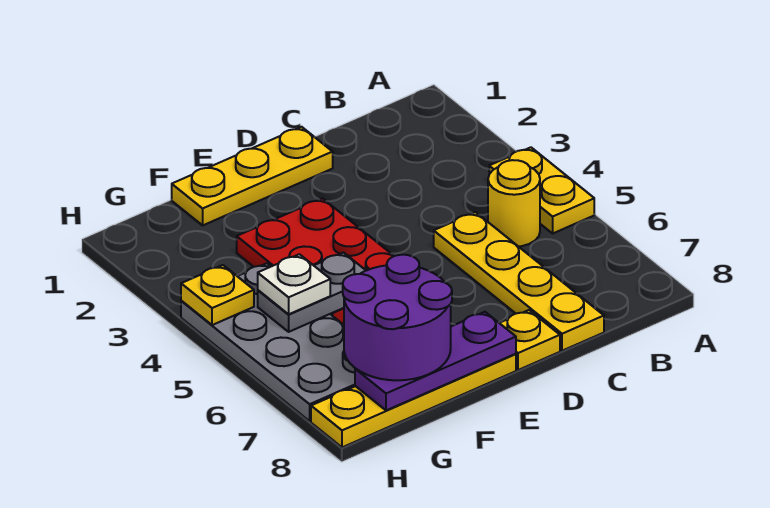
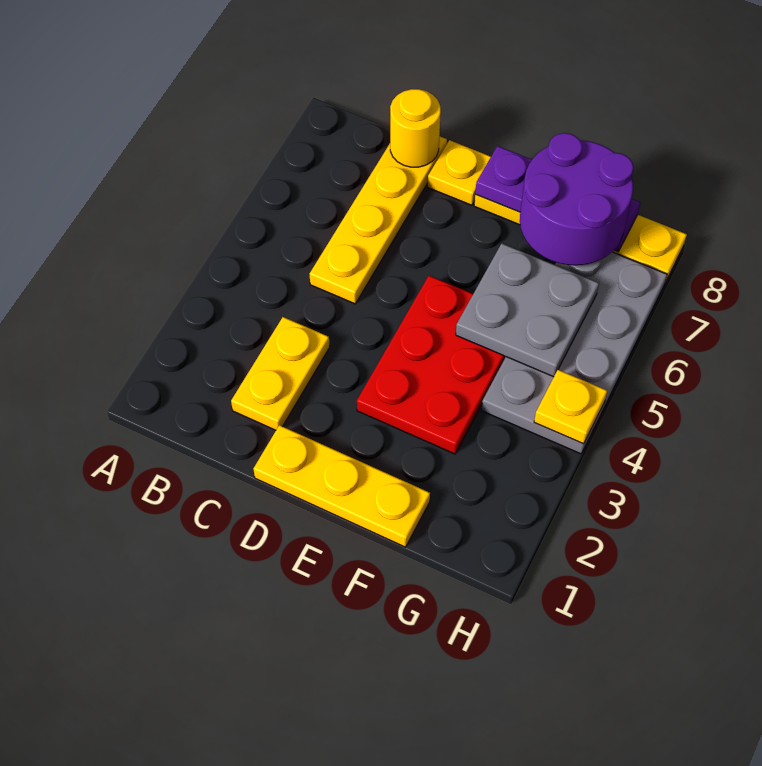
yellow 1x2 plate [489,147,594,233] -> yellow 1x2 plate moved to [231,317,330,430]
yellow 1x1 round brick [488,160,540,246] -> yellow 1x1 round brick moved to [390,89,441,167]
grey 1x2 plate [258,253,366,332] -> grey 2x2 plate [456,244,599,377]
white 1x1 plate [258,254,330,314] -> none

